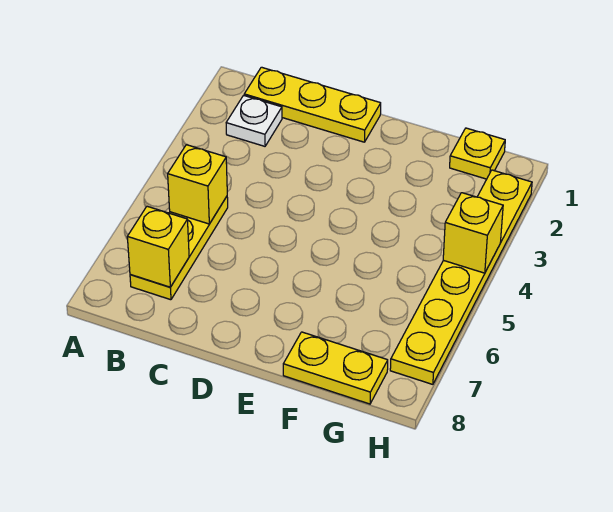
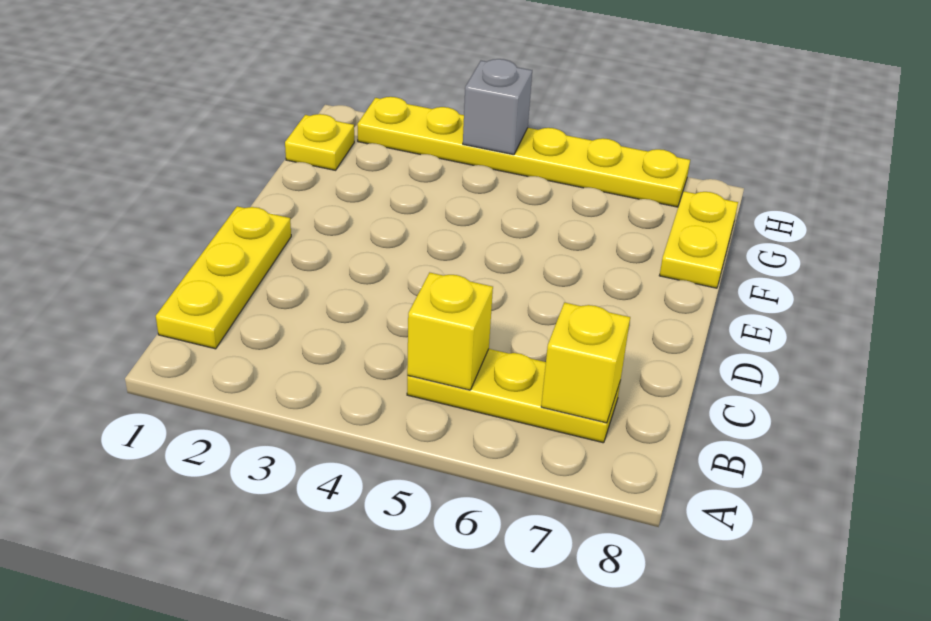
white 1x1 plate [226,95,282,146] -> none
yellow 1x1 brick [443,193,503,273] -> grey 1x1 brick [463,59,532,155]

